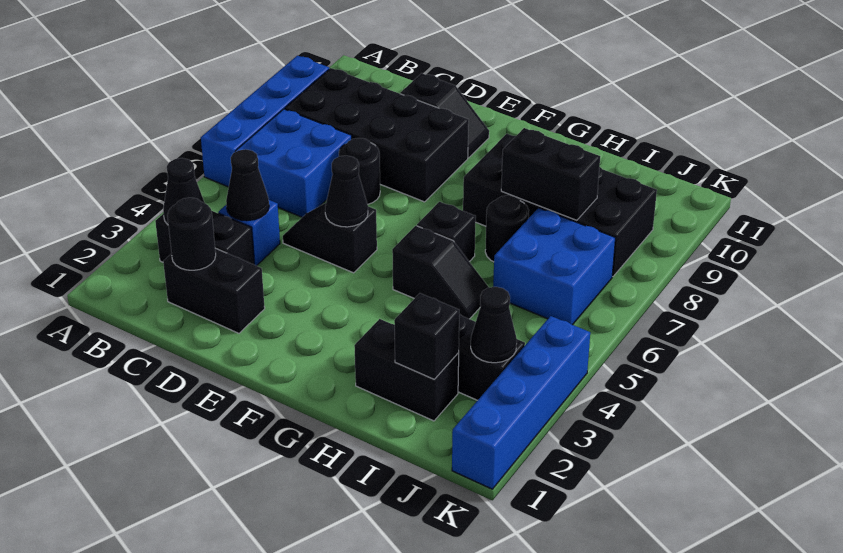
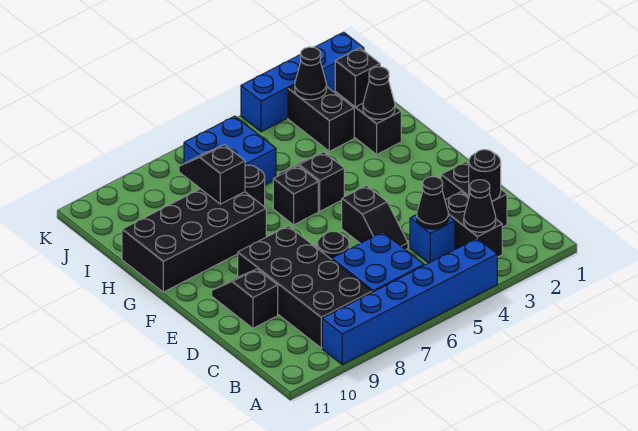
blue 1x4 brick [201,56,329,187] -> blue 1x6 brick [322,238,497,365]
black 1x1 cone [325,156,368,227] -> black 1x1 cone moved to [363,67,395,119]
black 2x4 brick [463,134,657,277] -> black 2x4 brick turned to [122,189,266,292]
black 1x2 brick [501,128,600,221] -> black 1x2 slope [179,145,245,204]

